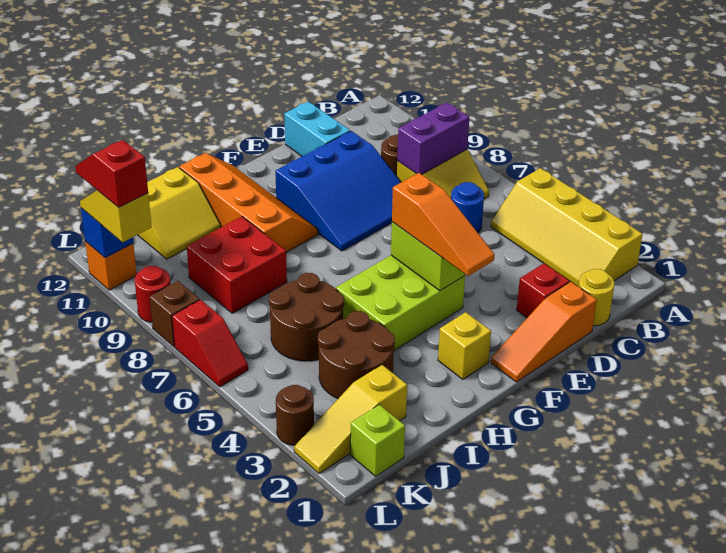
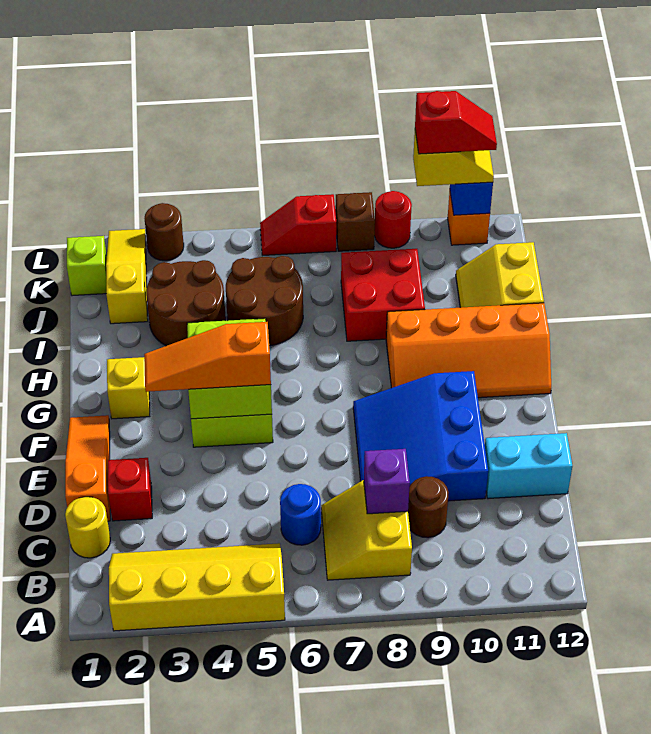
purple 1x2 brick [397,103,469,174] -> purple 1x1 brick [364,449,410,514]

